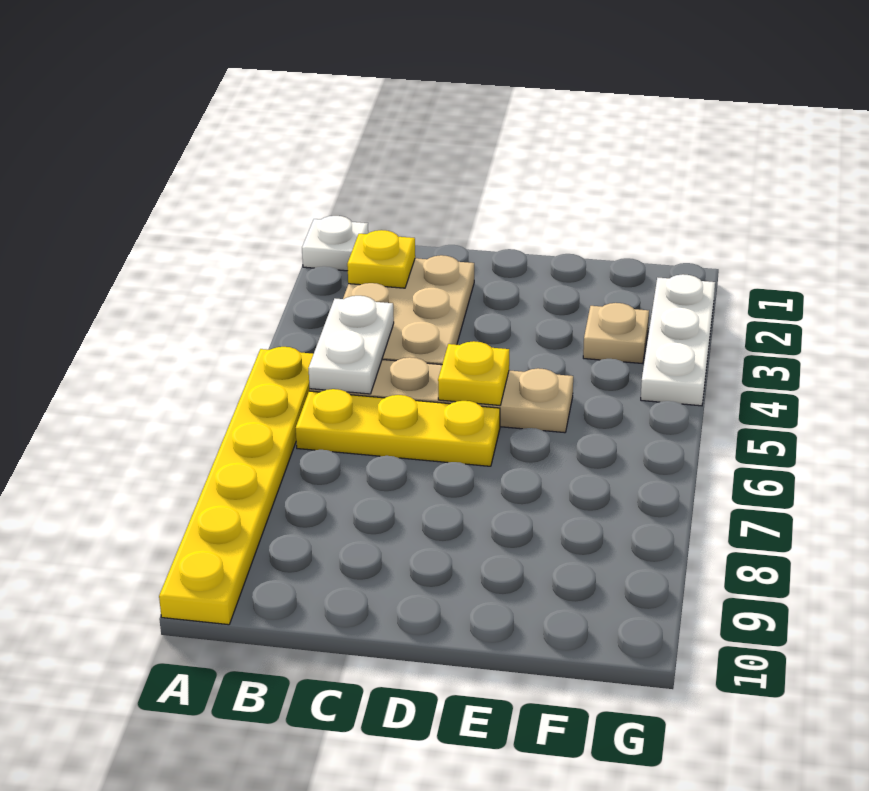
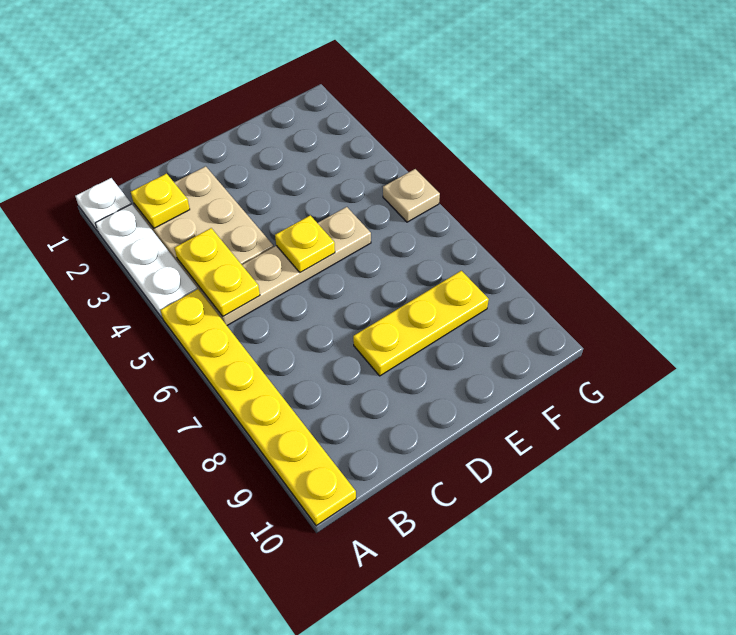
white 1x2 plate [308,296,394,394] -> yellow 1x2 plate [175,228,260,316]
yellow 1x3 plate [296,389,500,466] -> yellow 1x3 plate moved to [353,271,489,376]
tan 1x1 plate [583,303,649,364] -> tan 1x1 plate moved to [383,169,440,222]
white 1x3 plate [641,274,715,406] -> white 1x3 plate moved to [96,204,197,318]

